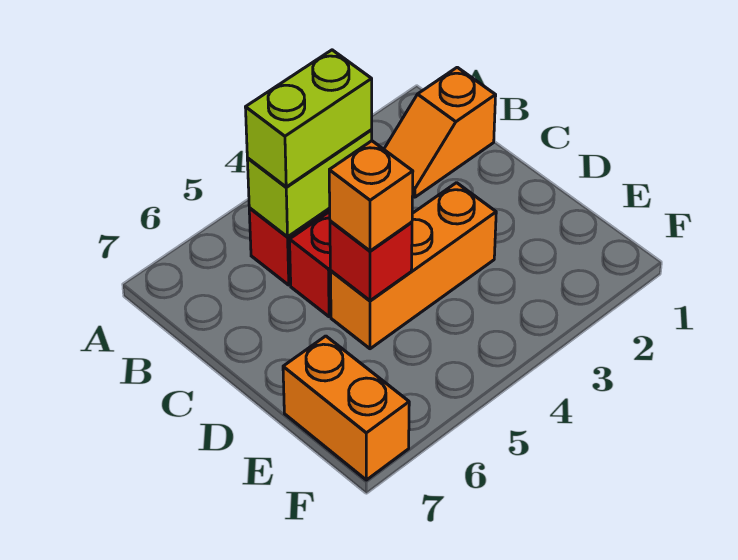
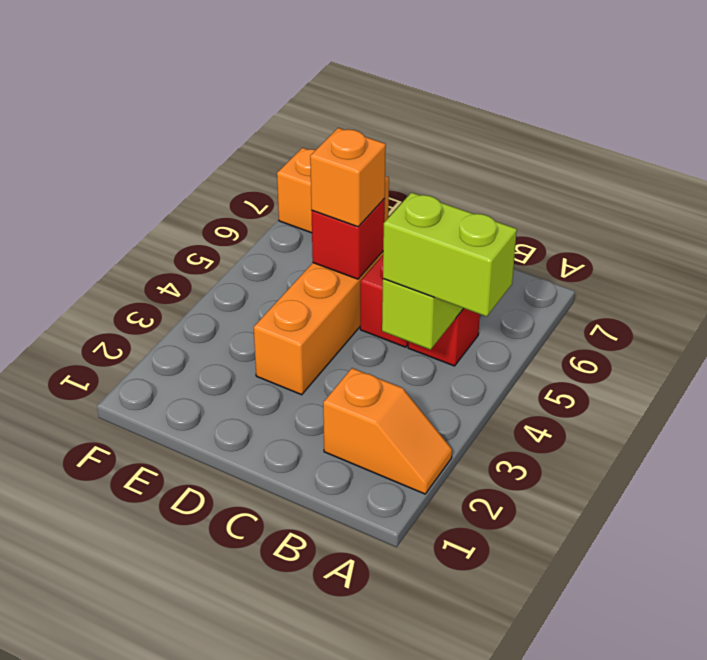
orange 1x2 slope [384,67,496,197] -> orange 1x2 slope turned to [323,368,452,494]
lime 1x2 brick [245,50,372,187] -> lime 1x2 brick turned to [383,193,517,317]

